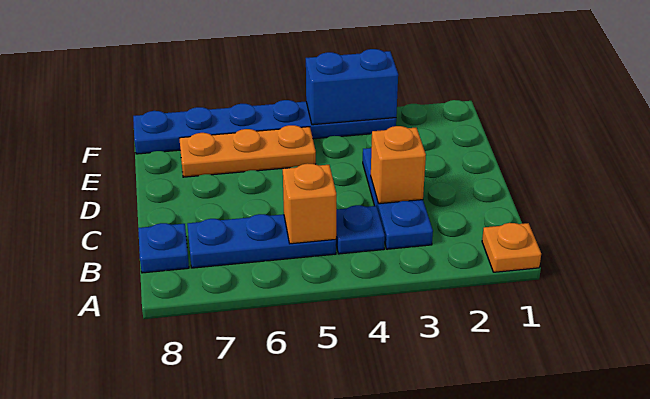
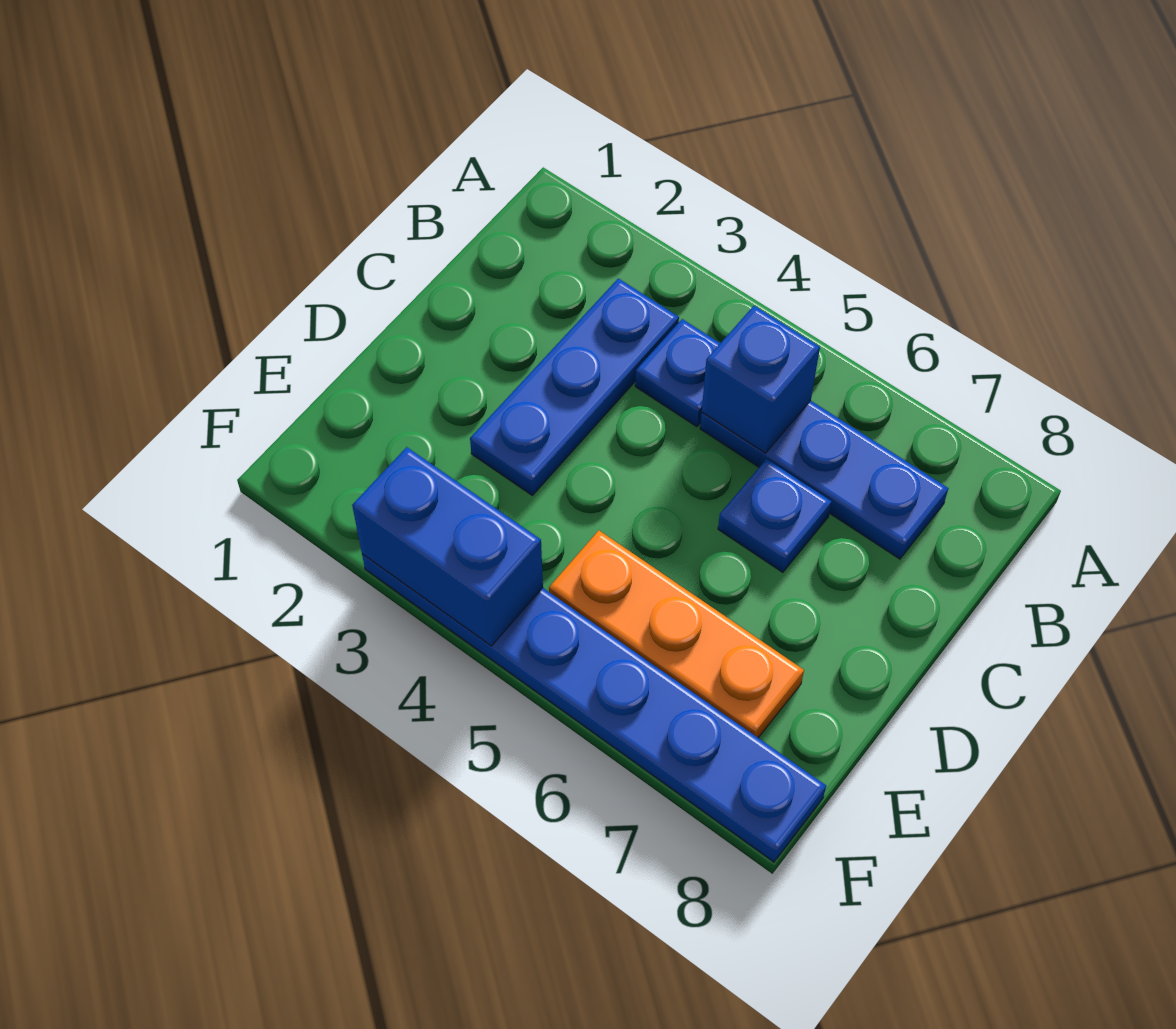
orange 1x1 plate [482,223,541,272] -> none
orange 1x1 brick [283,163,336,244] -> blue 1x1 brick [702,306,820,453]
blue 1x1 plate [138,223,189,273] -> blue 1x1 plate moved to [718,459,832,572]
orange 1x1 brick [371,126,426,204] -> none

